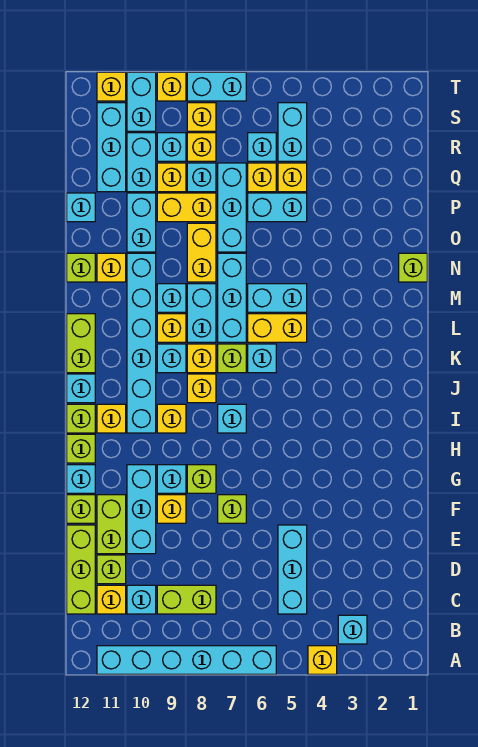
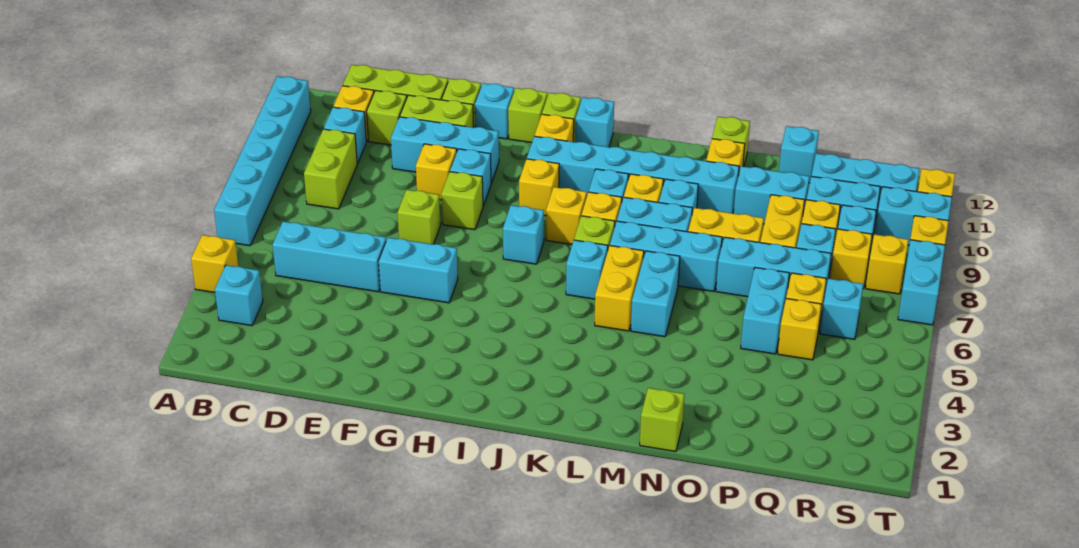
lime 1x2 brick [67,314,95,373] -> none
cyan 1x2 brick [278,103,307,161] -> cyan 1x2 brick moved to [379,238,458,303]

